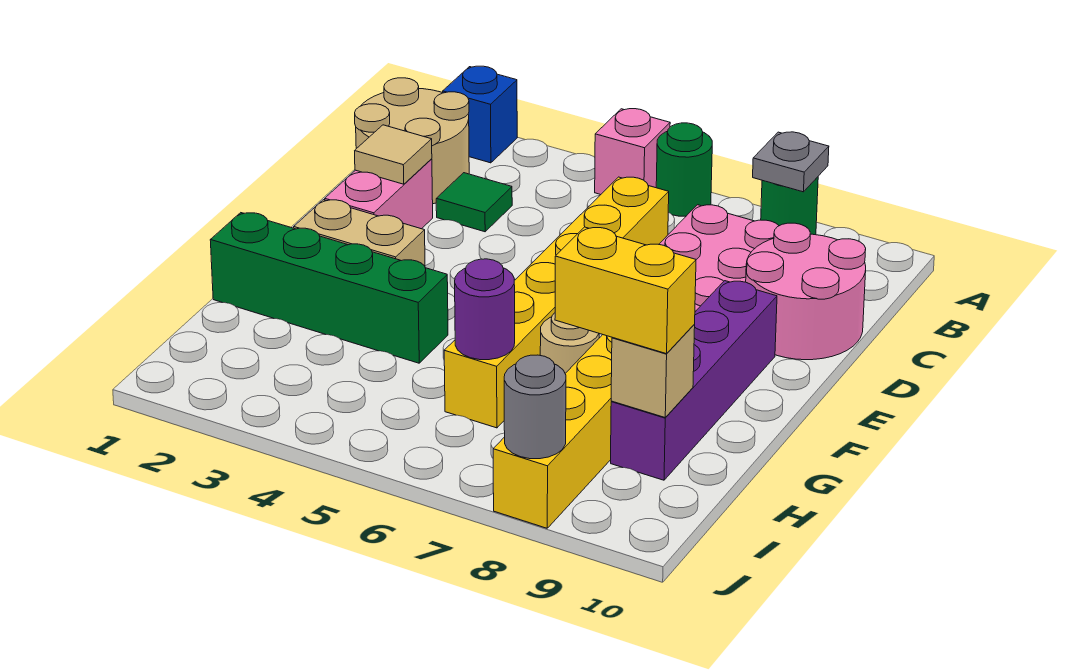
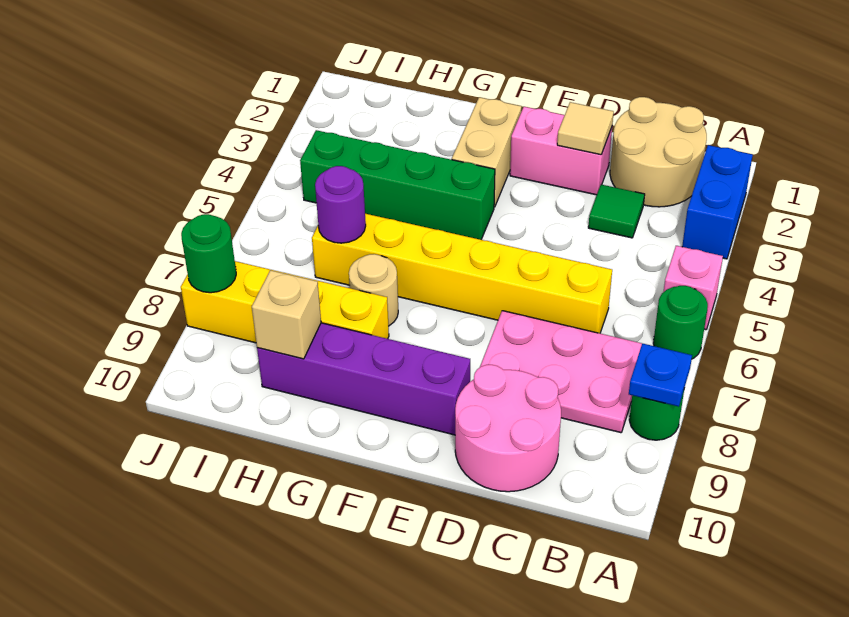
blue 1x1 brick [443,66,517,163] -> blue 1x2 brick [682,145,753,259]
grey 1x1 plate [753,132,829,192] -> blue 1x1 plate [629,343,692,407]
green 1x4 brick [210,213,448,363] -> green 1x4 brick turned to [300,130,495,240]
yellow 1x2 brick [555,227,696,354] -> none
grey 1x1 round brick [504,355,566,459] -> green 1x1 round brick [181,214,236,293]

